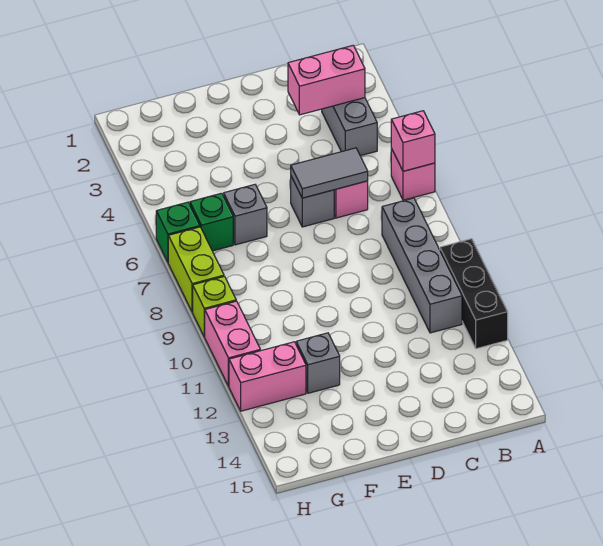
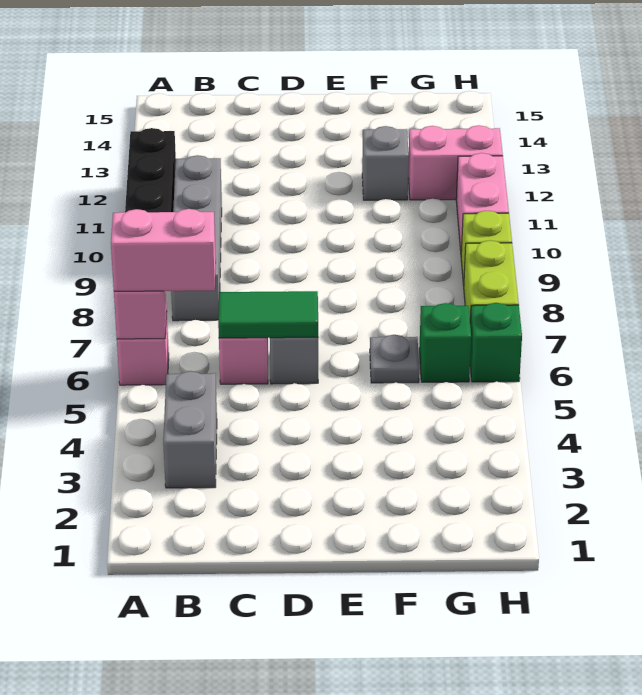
pink 1x2 brick [288,46,365,115] -> pink 1x2 brick moved to [111,209,216,291]
grey 1x2 tile [291,148,368,198] -> green 1x2 tile [218,291,318,338]
grey 1x1 brick [224,185,267,245] -> grey 1x1 plate [370,335,419,383]

